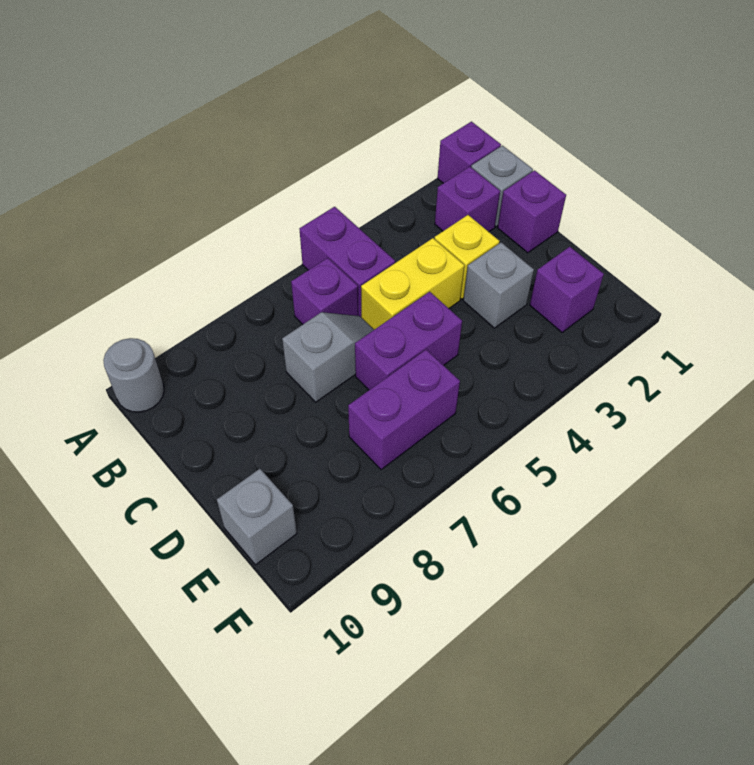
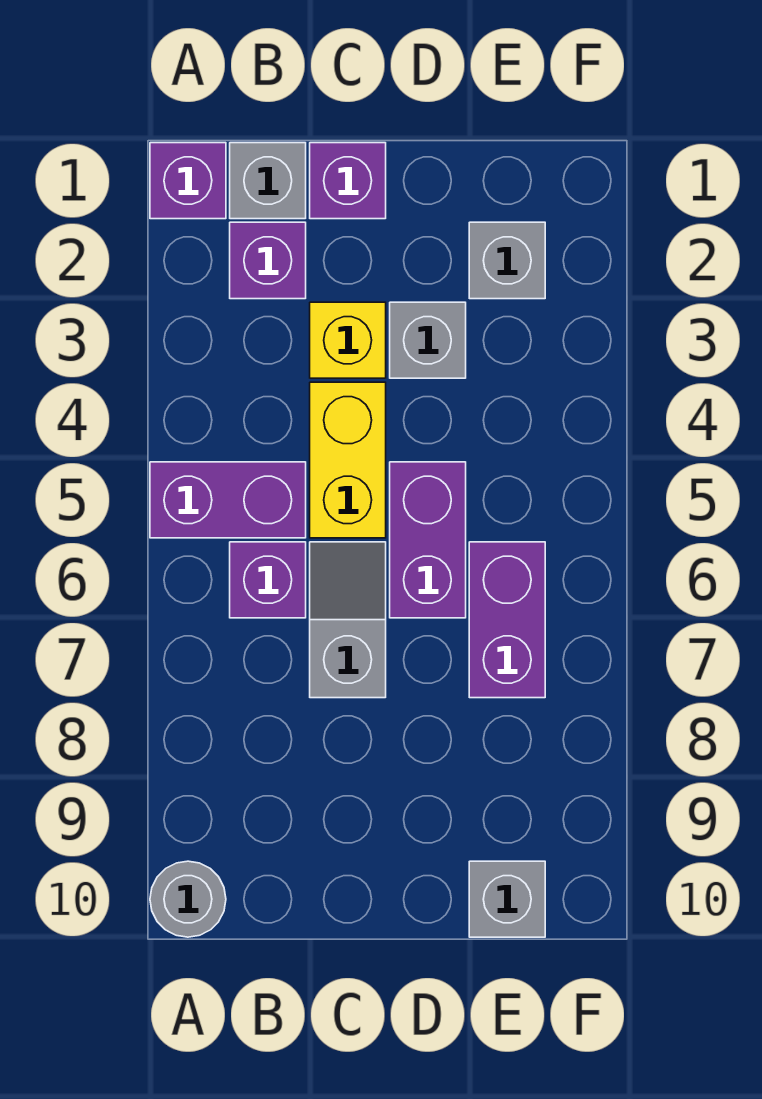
purple 1x1 brick [530,247,604,332] -> grey 1x1 brick [469,222,545,299]

